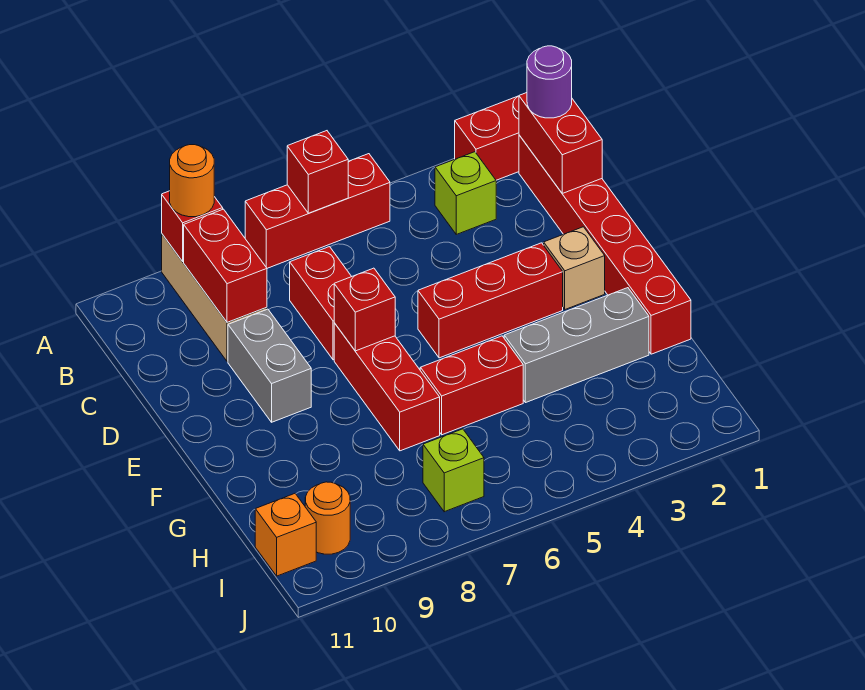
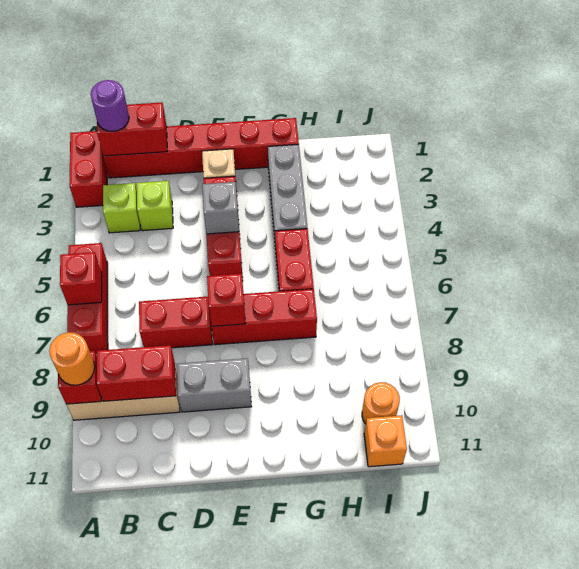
none -> grey 1x1 brick [202,182,239,234]
lime 1x1 brick [423,429,484,512] -> lime 1x1 brick moved to [137,181,173,231]

